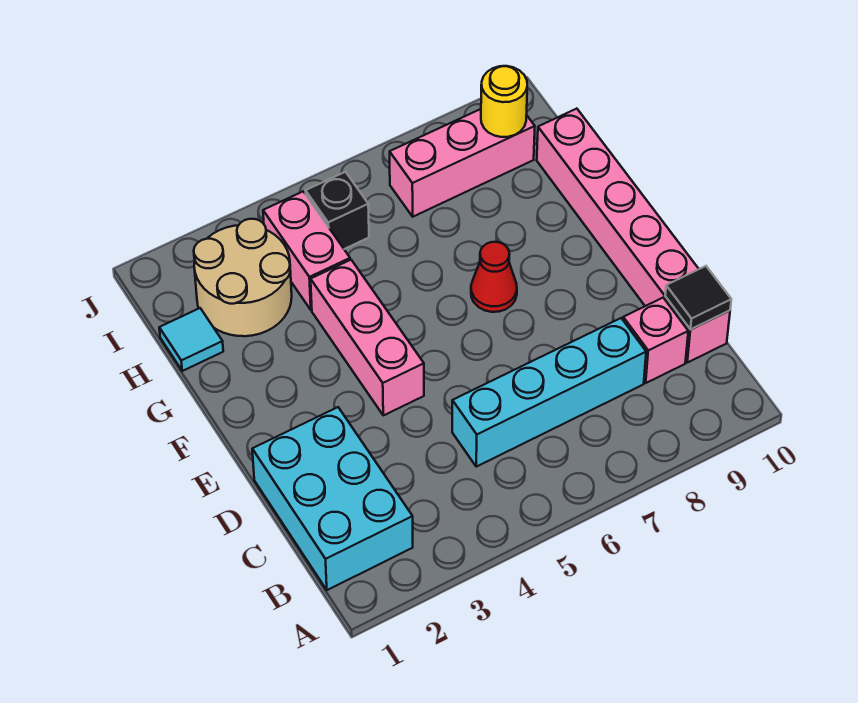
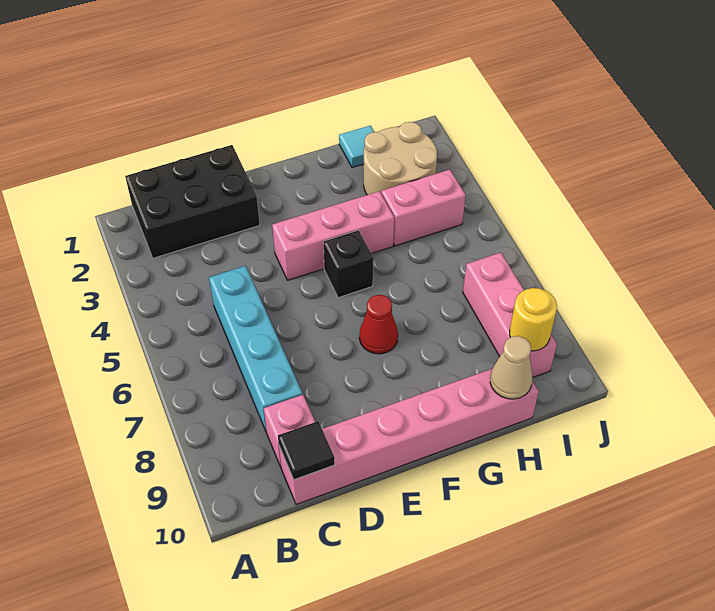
cyan 2x3 brick [252,407,413,590] -> black 2x3 brick [125,145,260,258]
none -> tan 1x1 cone [490,336,532,399]
black 1x1 brick [306,172,369,249] -> black 1x1 brick moved to [323,230,373,298]

